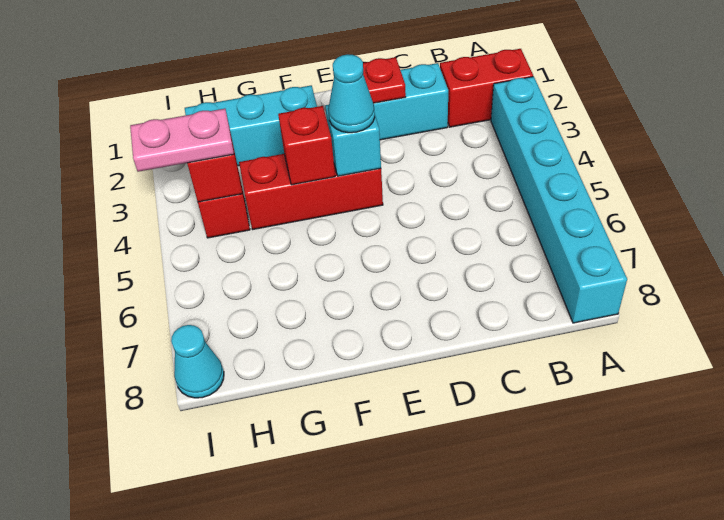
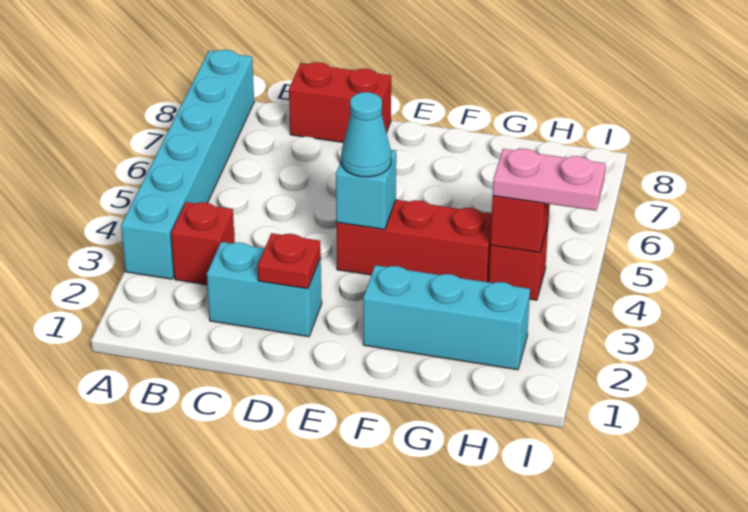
red 1x2 brick [440,49,533,127] -> red 1x2 brick moved to [289,62,391,142]
red 1x1 brick [278,106,335,185] -> red 1x1 brick moved to [171,202,235,285]
cyan 1x1 cone [171,325,224,398] -> none

